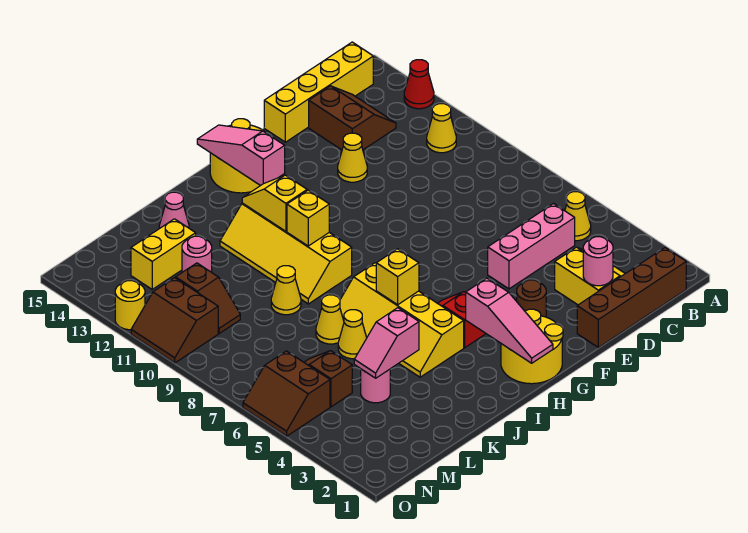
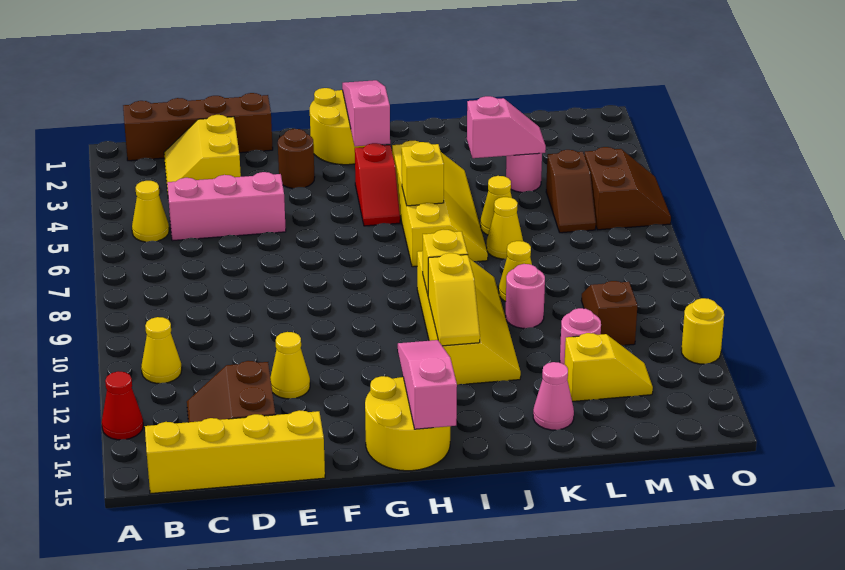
pink 1x1 round brick [583,237,613,286] -> pink 1x1 round brick moved to [506,264,545,328]
pink 1x3 slope [197,125,285,186] -> pink 1x3 slope turned to [397,340,457,429]
yellow 1x2 brick [131,219,196,289] -> yellow 1x2 slope [565,333,653,402]
brown 2x2 slope [131,278,218,363] -> none

